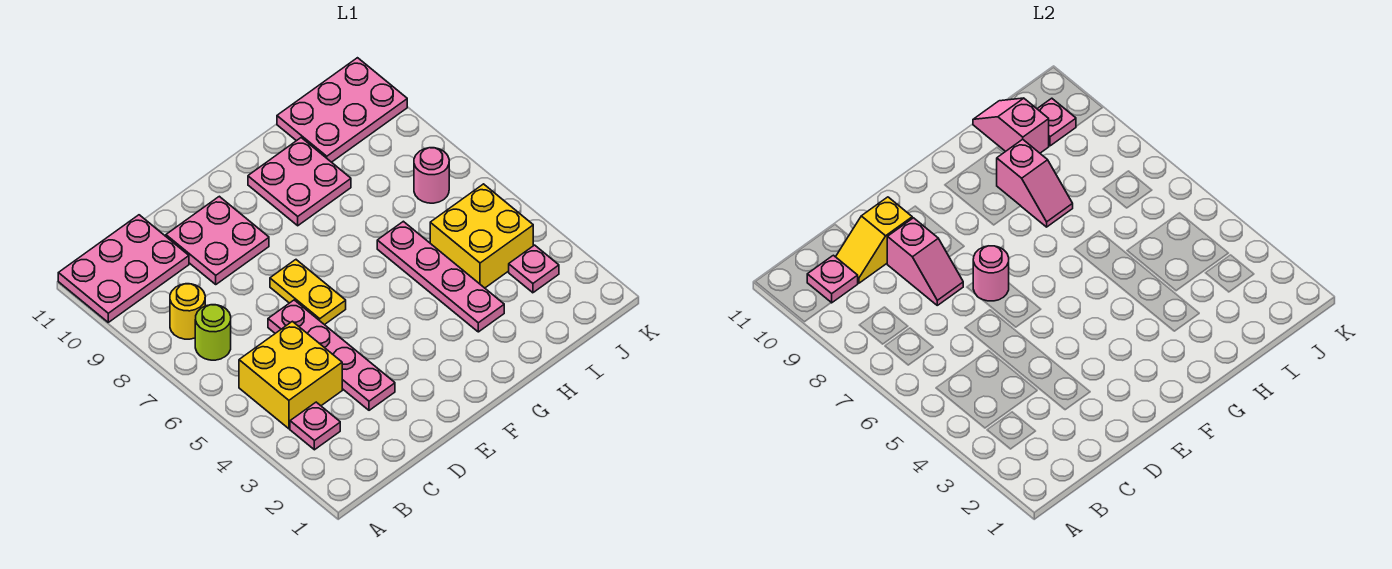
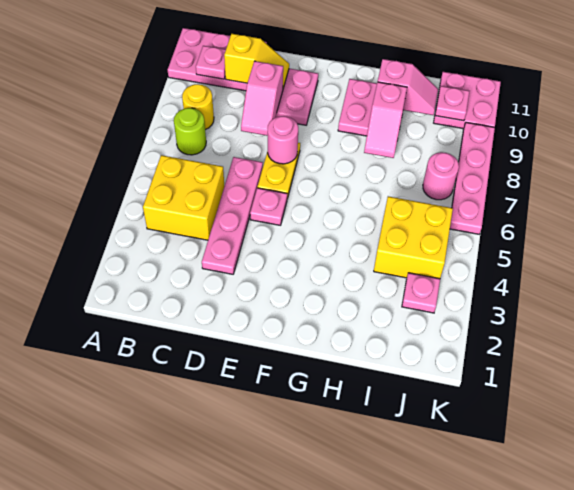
pink 1x1 plate [290,402,340,450] -> pink 1x1 plate moved to [250,188,287,225]
yellow 1x2 slope [836,197,912,283] -> yellow 1x2 slope turned to [224,34,289,88]
pink 1x4 plate [377,221,504,332] -> pink 1x4 plate moved to [450,122,495,234]
pink 2x3 plate [277,58,407,162] -> pink 2x2 plate [434,72,501,129]
pink 1x2 slope [973,98,1049,153] -> pink 1x2 slope turned to [378,59,438,115]

